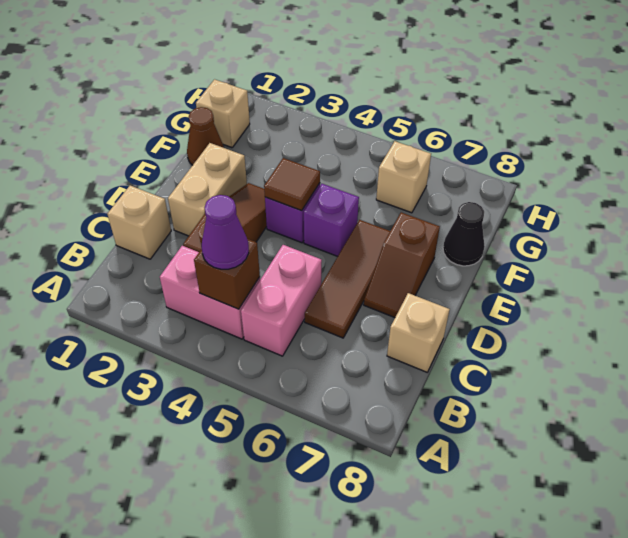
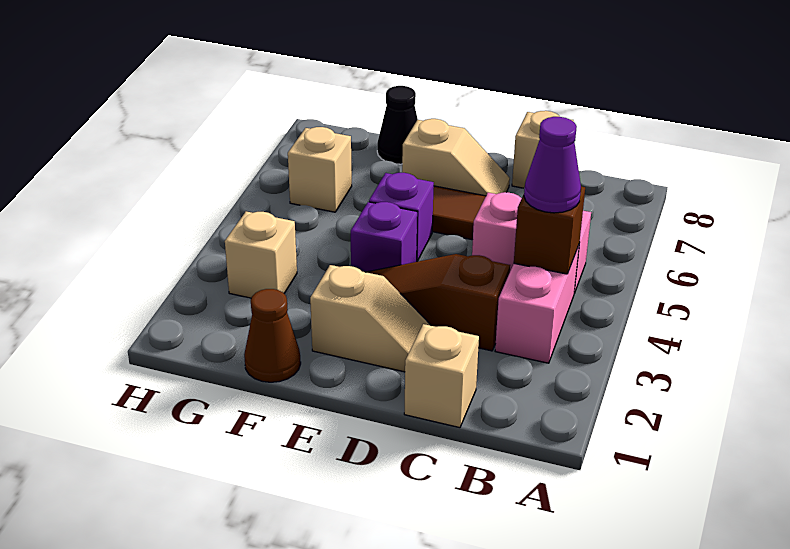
tan 1x2 brick [168,143,247,236] -> tan 1x2 slope [310,265,431,372]
brown 1x2 slope [364,212,440,318] -> tan 1x2 slope [402,119,510,196]
brown 1x1 tile [264,158,320,211] -> none
tan 1x1 brick [196,79,250,148] -> tan 1x1 brick moved to [225,211,297,298]

